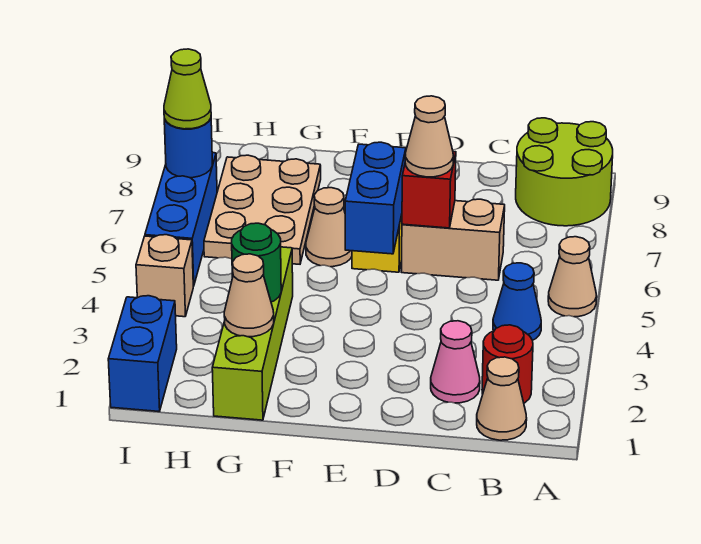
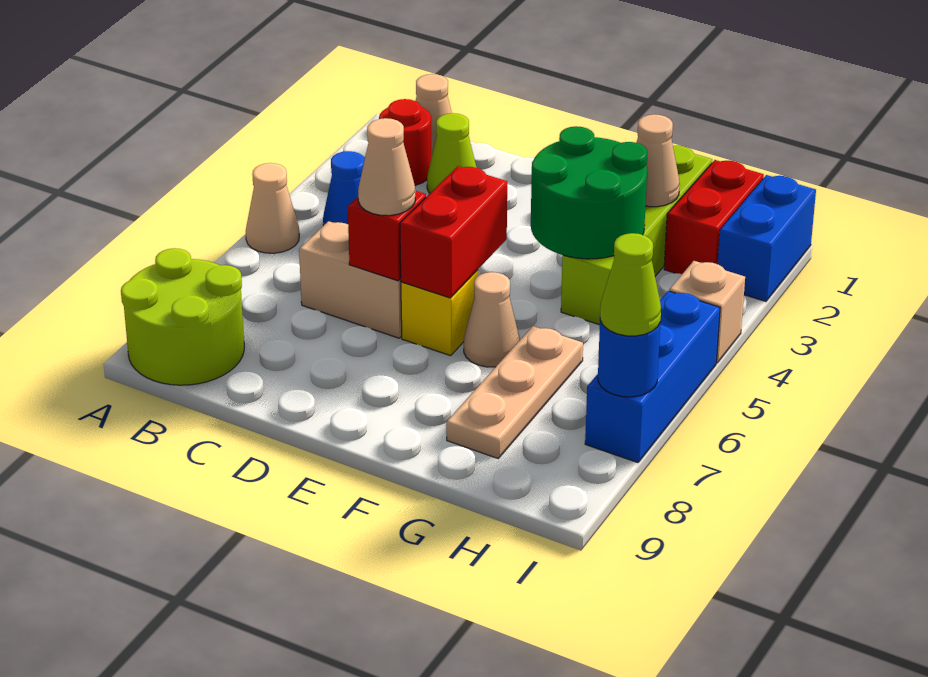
pink 1x1 cone [431,321,480,403] -> lime 1x1 cone [427,113,477,193]
blue 1x2 brick [345,142,406,254] -> red 1x2 brick [400,166,507,298]
green 1x1 round brick [232,223,281,302] -> green 2x2 round brick [531,126,647,259]
tan 2x3 plate [204,155,321,264] -> tan 1x3 plate [446,326,583,458]
none -> red 1x2 brick [664,160,764,274]

